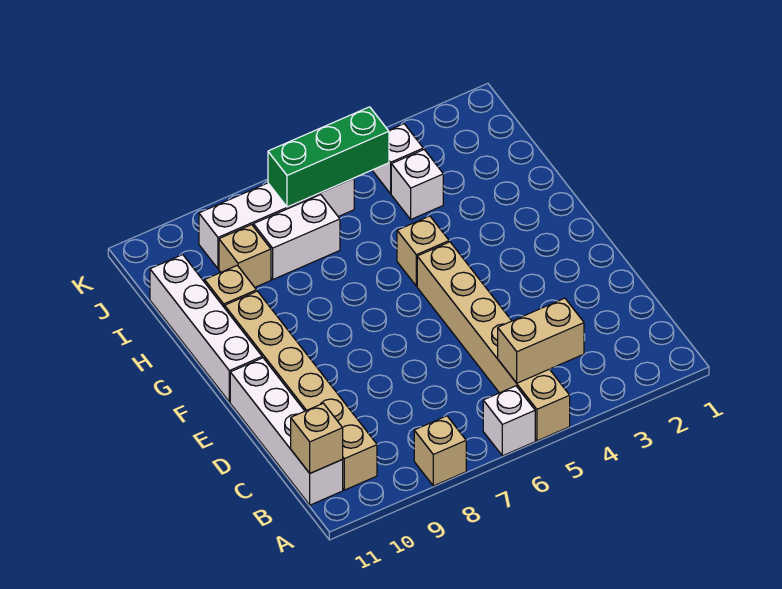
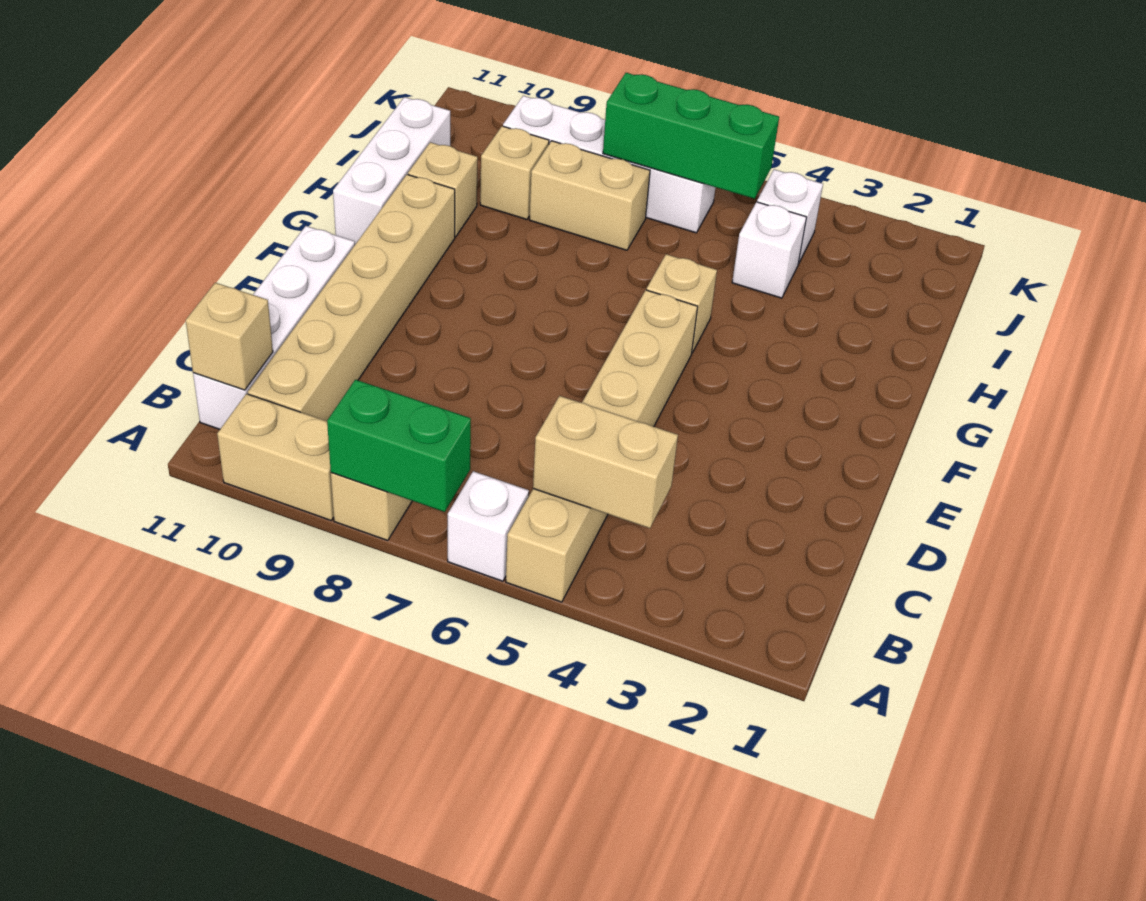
none -> green 1x2 brick [327,380,471,512]
none -> tan 1x2 brick [217,394,334,520]
white 1x4 brick [150,255,262,402] -> white 1x3 brick [333,97,450,244]
white 1x2 brick [253,195,340,279] -> tan 1x2 brick [529,141,650,250]

